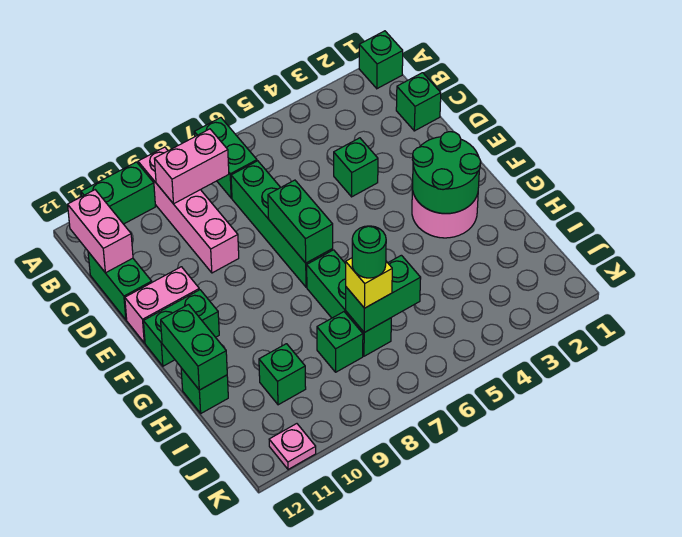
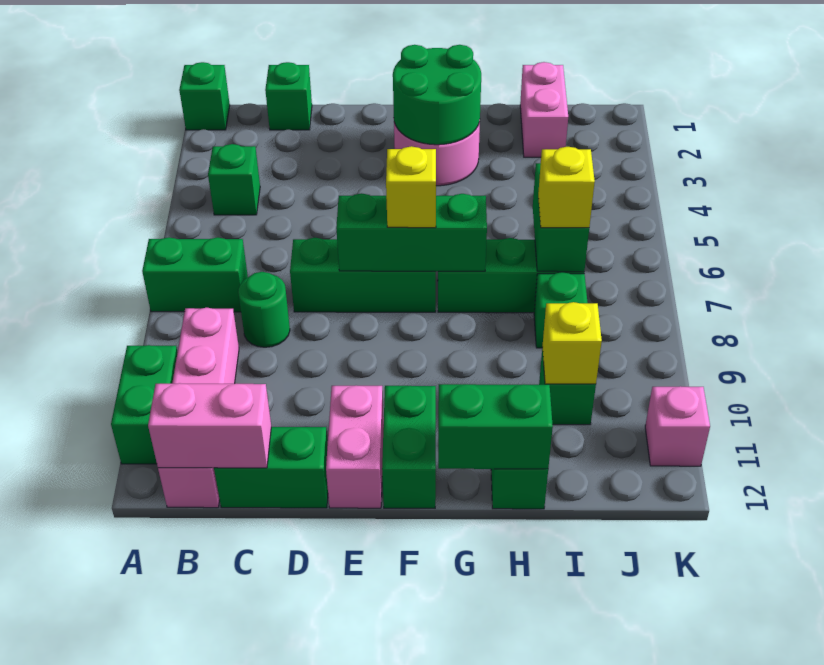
pink 1x4 brick [138,147,239,273] -> pink 1x4 brick turned to [158,308,239,508]
pink 1x2 brick [154,129,229,204] -> pink 1x2 brick moved to [520,62,568,157]
green 1x4 brick [231,161,333,287] -> green 1x3 brick [290,238,436,312]
green 1x1 brick [334,138,378,197] -> green 1x1 brick moved to [208,144,260,215]
green 1x2 brick [268,180,333,263] -> green 1x3 brick [336,193,487,272]
none -> yellow 1x1 brick [386,146,436,228]
green 1x1 round brick [352,226,386,278] -> green 1x1 round brick moved to [238,272,290,347]
none -> yellow 1x1 brick [542,302,602,384]
pink 1x1 plate [269,424,316,469] -> pink 1x1 brick [645,386,710,466]

